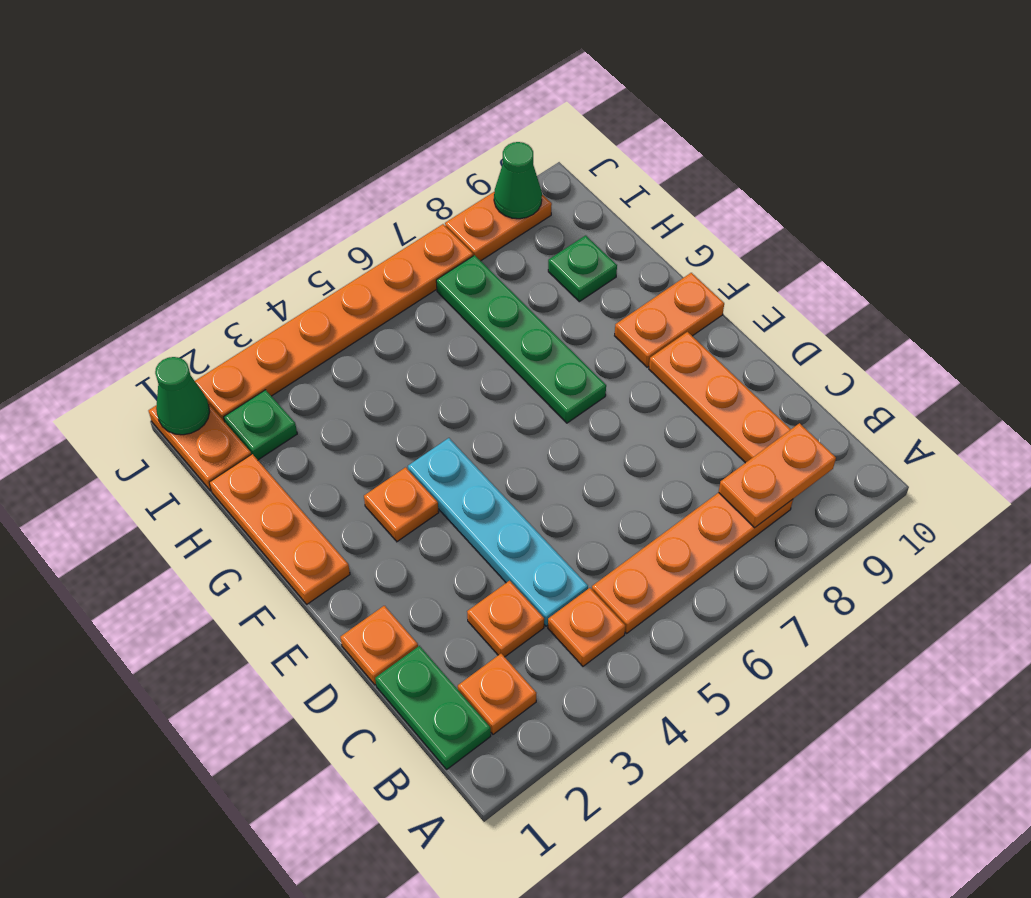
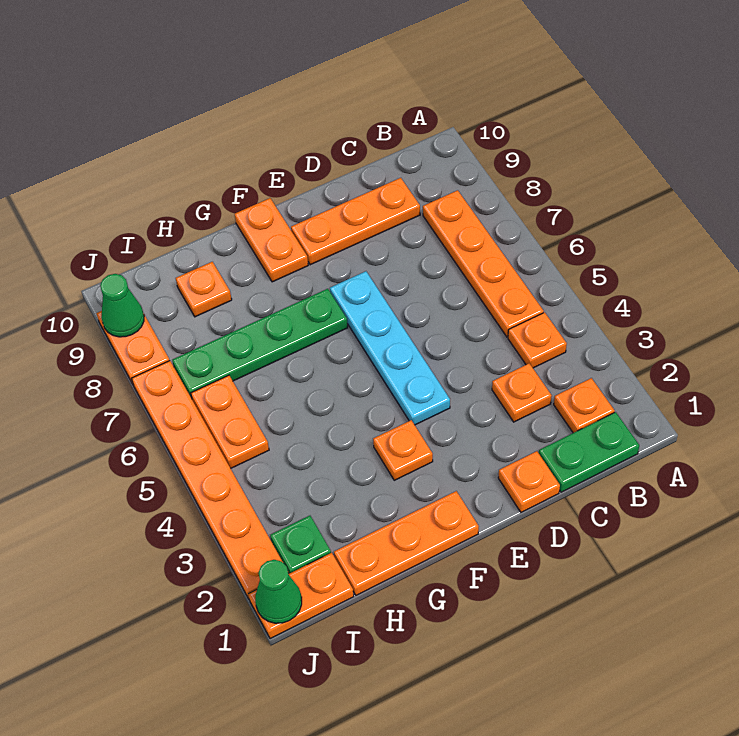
orange 1x2 plate [719,423,836,528] -> orange 1x2 plate moved to [191,375,269,469]
cyan 1x4 plate [408,438,588,626] -> cyan 1x4 plate turned to [330,271,450,425]
green 1x1 plate [548,236,617,302] -> orange 1x1 plate [176,262,232,317]

